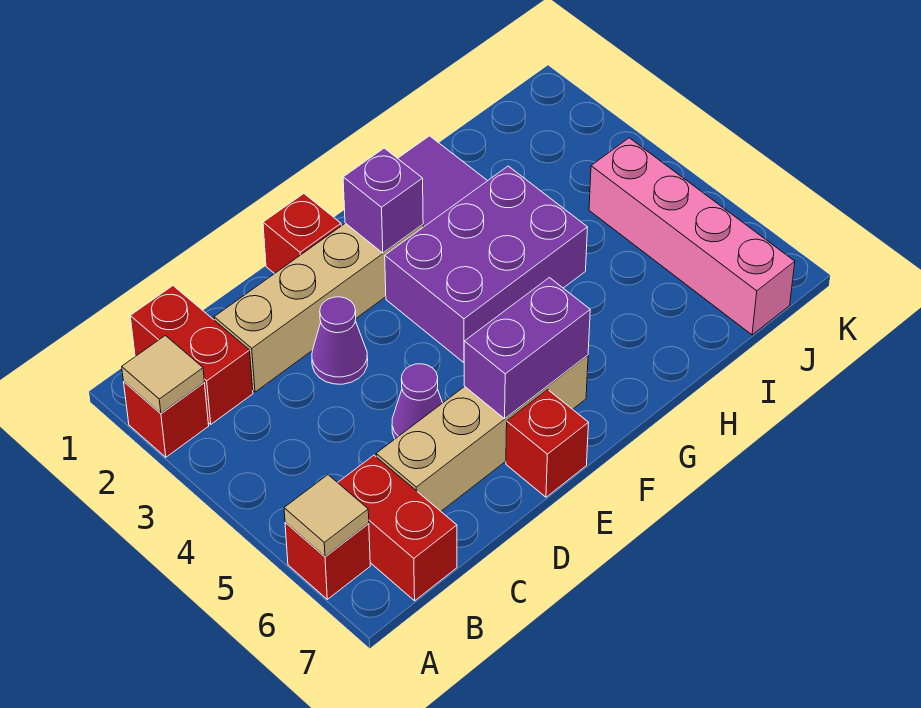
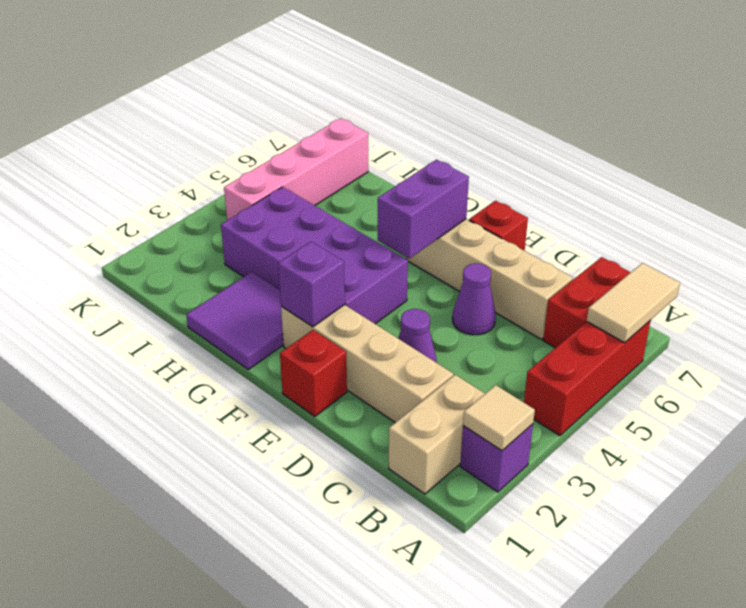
red 1x1 brick [124,382,209,457] -> purple 1x1 brick [460,424,533,492]
red 1x1 brick [285,523,370,599] -> red 1x3 brick [524,320,651,436]
tan 1x1 tile [284,475,369,556] -> tan 1x2 tile [587,263,680,343]
red 1x2 brick [130,286,253,424] -> tan 1x2 brick [389,375,485,494]
purple 1x2 brick [464,278,590,419] -> purple 1x2 brick turned to [378,160,469,259]
purple 2x3 brick [385,166,588,363] -> purple 2x4 brick [221,187,408,324]

